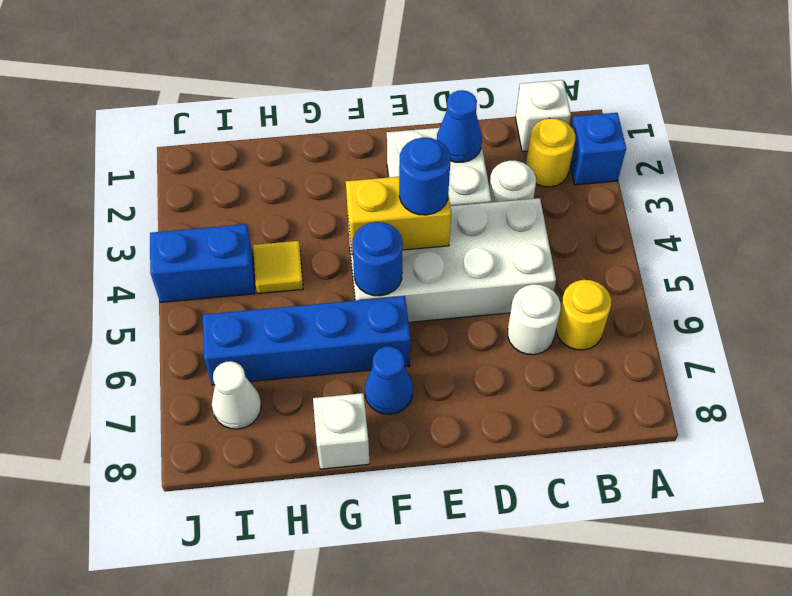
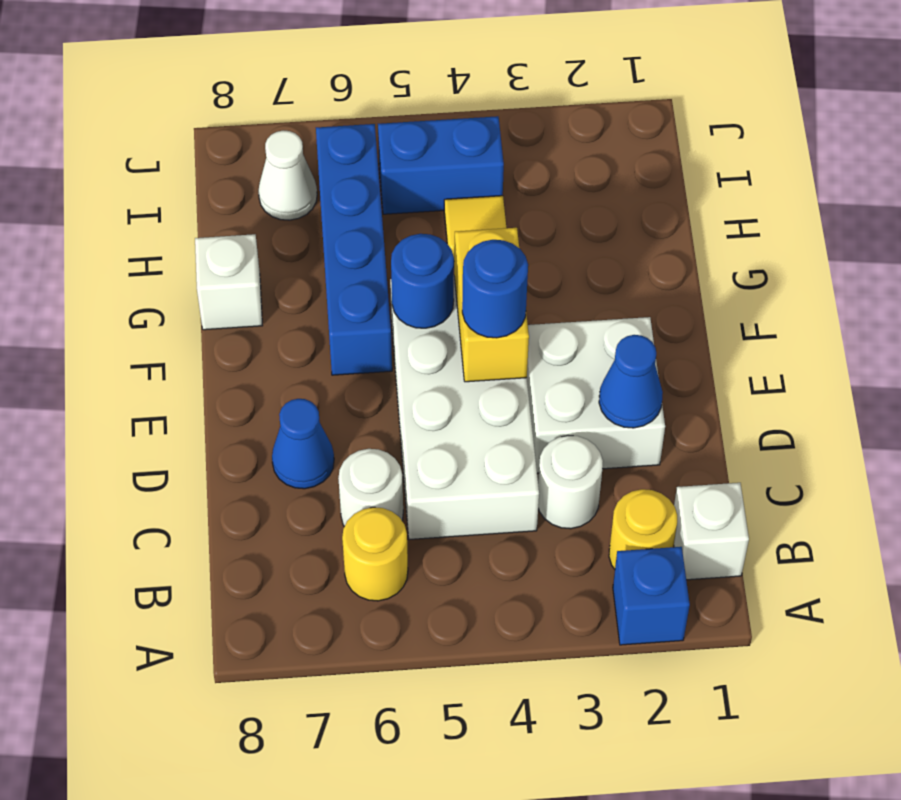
blue 1x1 cone [365,346,413,414] -> blue 1x1 cone moved to [272,399,334,489]
blue 1x2 brick [150,224,255,302] -> blue 1x2 brick turned to [378,116,504,214]

